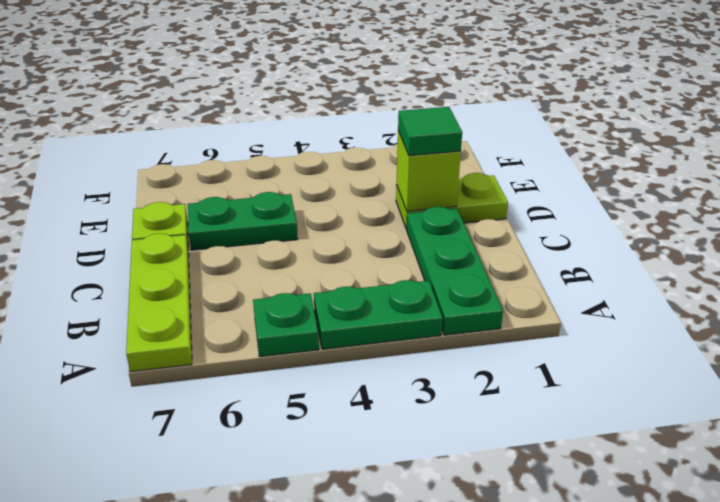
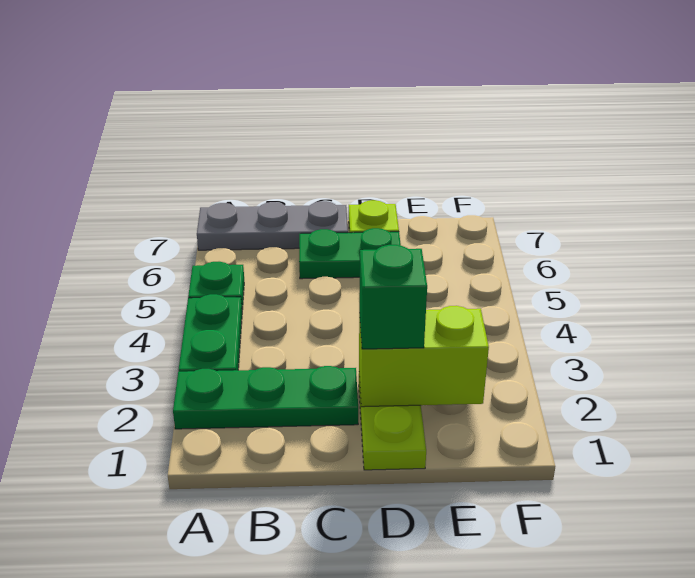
lime 1x3 plate [126,234,192,372] -> grey 1x3 plate [197,201,348,250]
lime 1x1 brick [397,131,461,211] -> lime 1x2 brick [359,306,489,407]
green 1x1 tile [398,107,462,156] -> green 1x1 brick [359,245,427,349]
green 1x2 plate [188,192,298,250] -> green 1x2 plate turned to [299,228,401,279]

